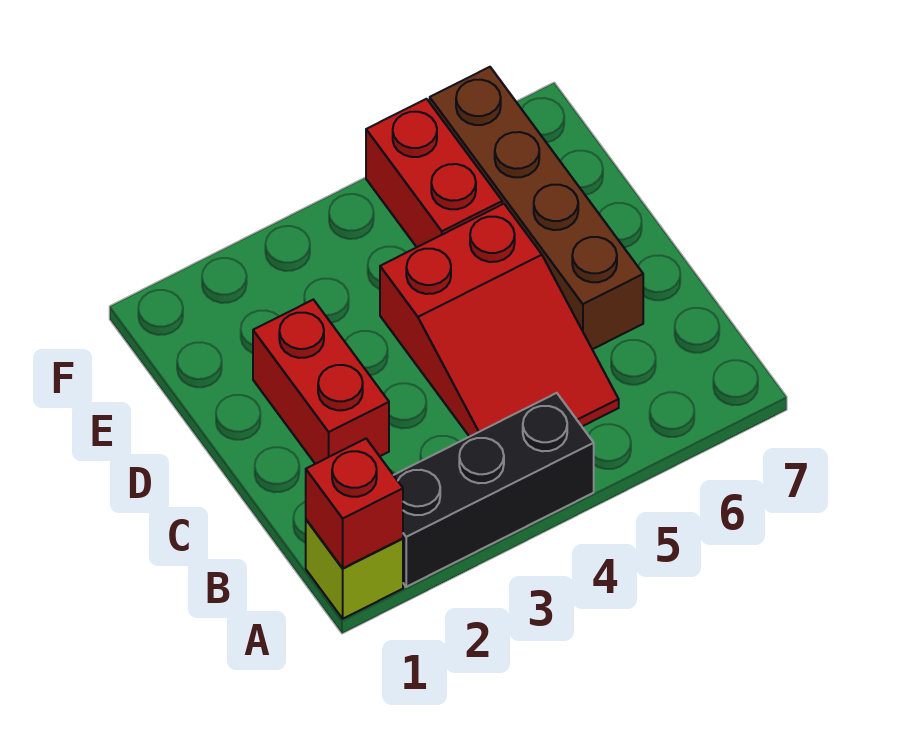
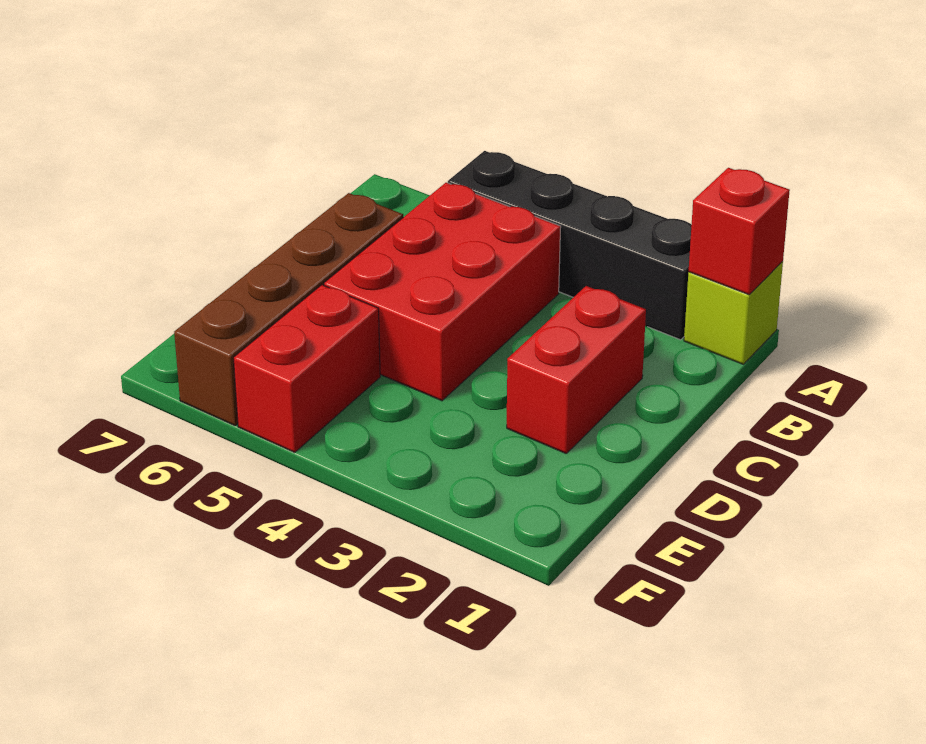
black 1x3 brick [394,393,594,587] -> black 1x4 brick [448,151,691,340]
red 2x3 slope [380,204,619,437] -> red 2x3 brick [324,183,561,401]

